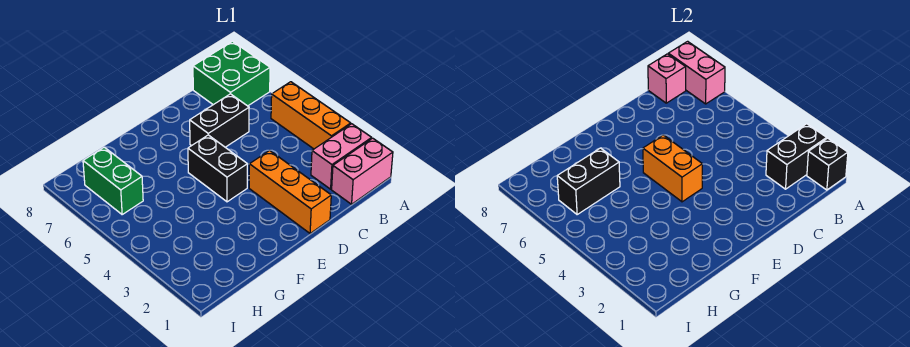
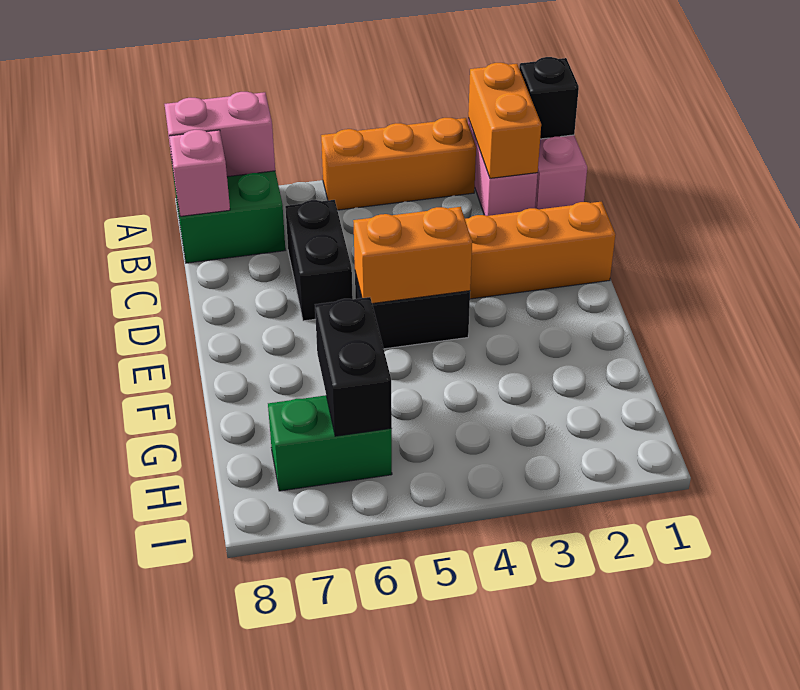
black 1x2 brick [766,124,827,189] -> orange 1x2 brick [468,63,541,178]

